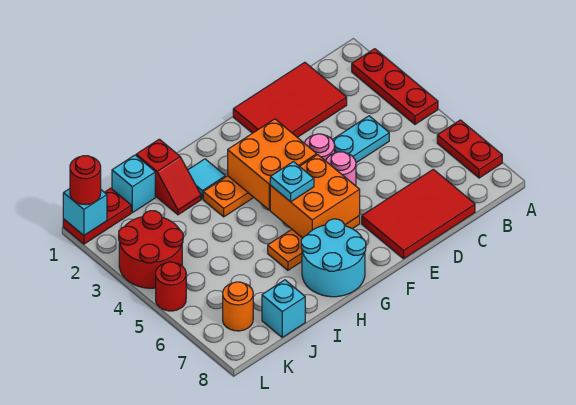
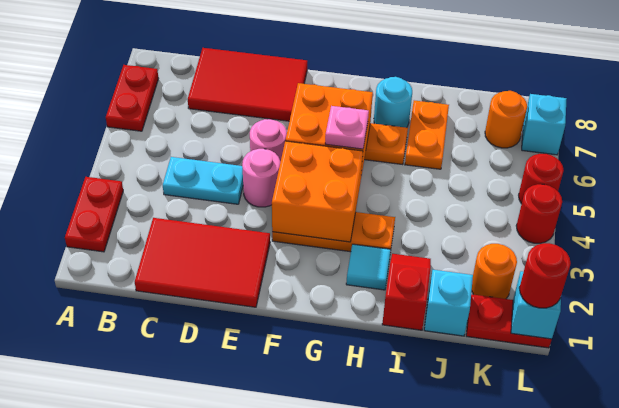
red 1x3 plate [352,49,438,124] -> red 1x2 plate [65,177,123,252]
cyan 1x1 plate [270,162,314,202] -> pink 1x1 plate [325,106,369,149]
cyan 2x2 round brick [301,219,366,297] -> cyan 1x1 round brick [374,77,412,128]
none -> orange 1x2 plate [405,100,449,169]
cyan 1x1 brick [262,280,305,337] -> cyan 1x1 brick moved to [522,94,567,155]
none -> orange 1x1 round brick [472,244,517,299]
red 2x2 round brick [119,211,183,288] -> red 1x1 round brick [516,184,562,243]

